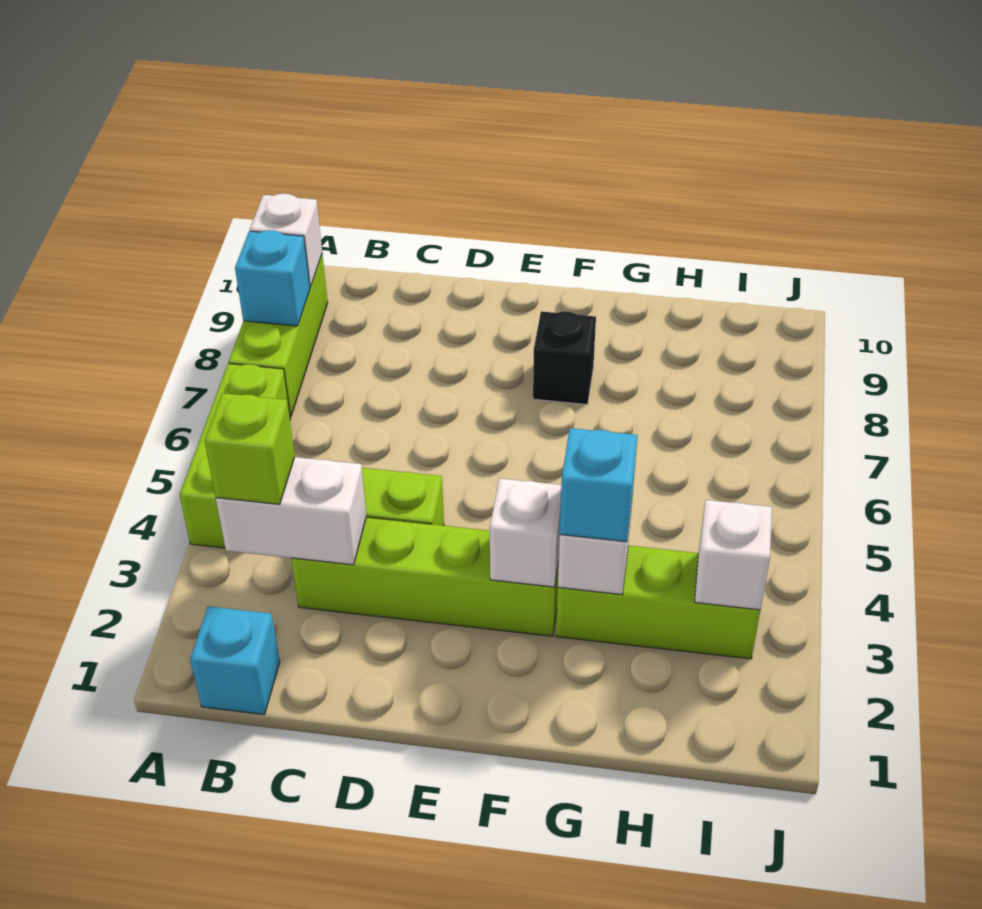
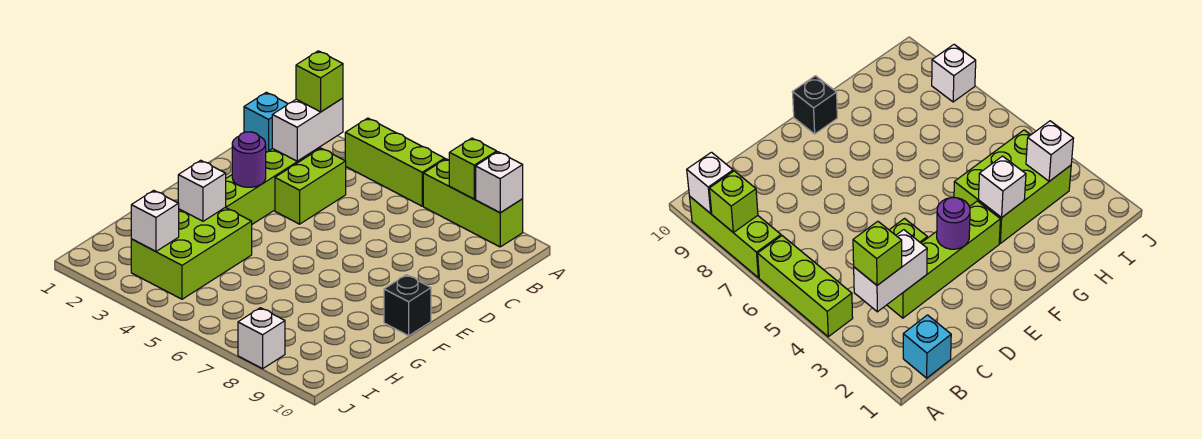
cyan 1x1 brick [235,230,310,326] -> lime 1x1 brick [449,138,497,199]
none -> purple 1x1 round brick [232,132,266,187]
white 1x1 brick [490,478,561,587] -> white 1x1 brick moved to [238,308,285,369]
black 1x1 brick [533,311,596,405] -> black 1x1 brick moved to [384,275,431,336]
lime 1x3 brick [556,546,760,659] -> lime 2x3 brick [131,207,252,299]
cyan 1x1 brick [560,428,638,542] -> none

